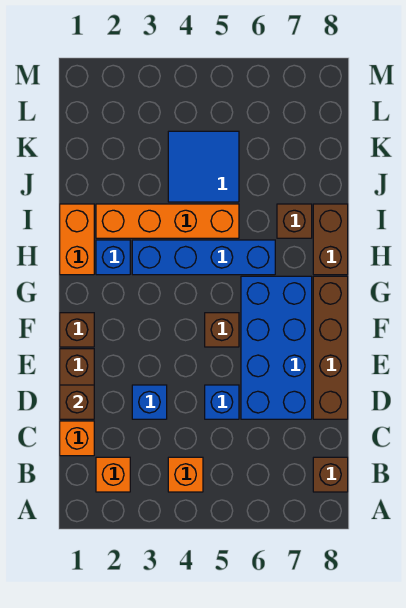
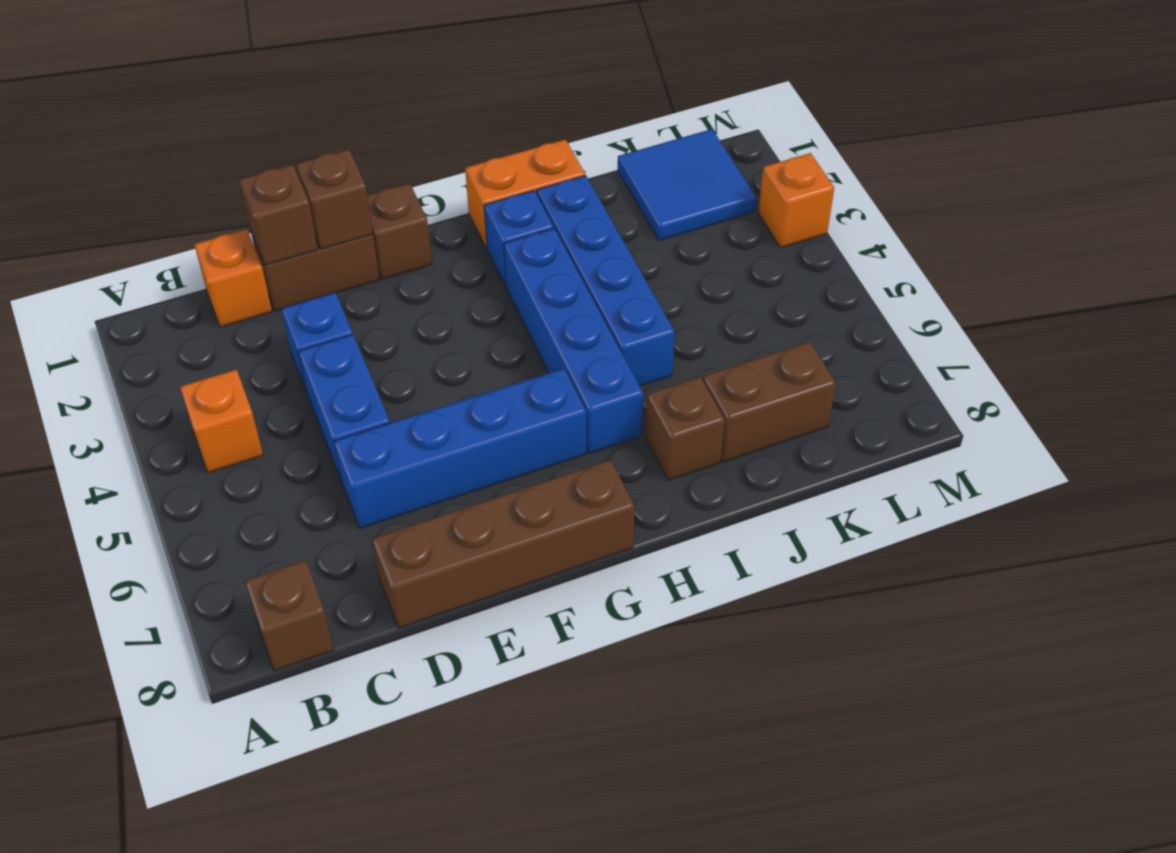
orange 1x1 brick [96,457,130,492] -> orange 1x1 brick moved to [758,153,834,248]
blue 1x1 brick [205,385,239,419] -> blue 1x2 brick [298,335,390,481]
blue 2x4 brick [241,276,312,419] -> blue 1x4 brick [334,369,586,528]
brown 1x1 brick [205,313,239,347] -> brown 1x1 brick moved to [296,149,373,249]
brown 1x2 brick [313,204,348,275] -> brown 1x2 brick moved to [703,342,836,462]
orange 1x4 brick [96,204,239,238] -> blue 1x4 brick [537,175,675,386]
blue 2x2 tile [168,131,239,202] -> blue 2x2 tile moved to [618,129,756,240]

